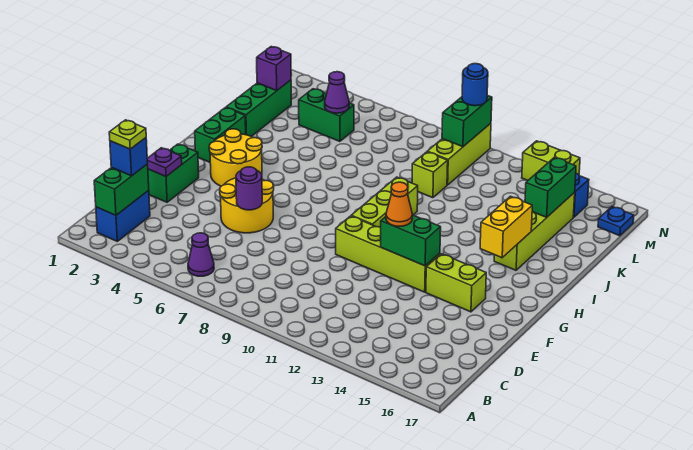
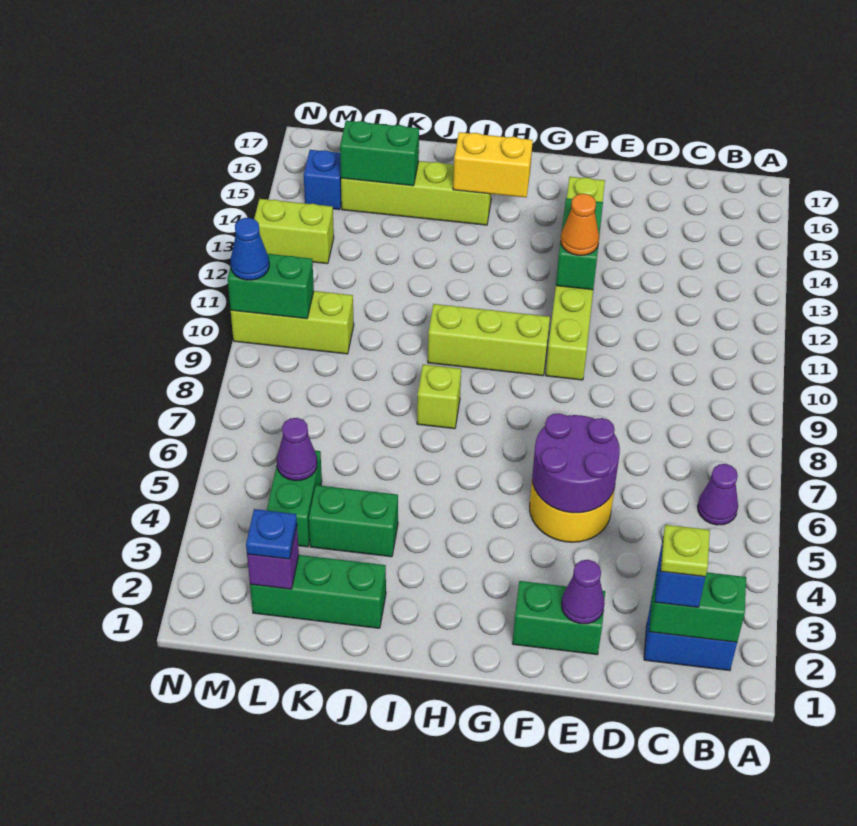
purple 1x1 plate [147,148,182,176] -> purple 1x1 cone [562,560,605,624]
purple 1x1 round brick [236,167,262,210] -> purple 2x2 round brick [532,413,620,513]
yellow 2x2 round brick [209,129,262,186] -> none
green 1x2 brick [195,108,246,162] -> green 1x2 brick moved to [309,485,398,557]
lime 1x1 brick [412,152,448,198] -> lime 1x1 brick moved to [417,364,461,429]
blue 1x1 plate [598,206,634,236] -> blue 1x1 plate moved to [246,509,297,559]
blue 1x1 round brick [462,64,488,106] -> blue 1x1 cone [230,218,269,280]
lime 1x2 brick [522,141,580,181] -> lime 1x2 brick turned to [254,199,334,264]

